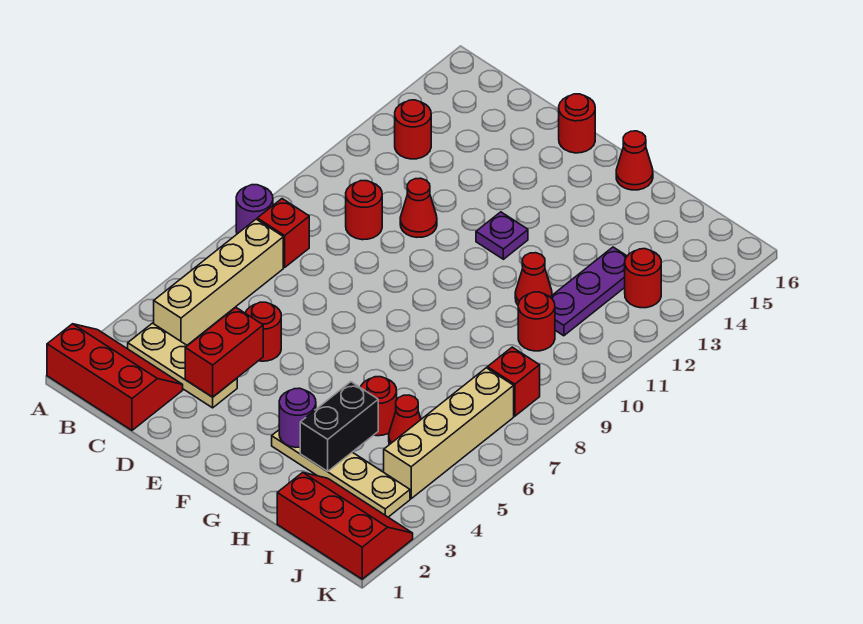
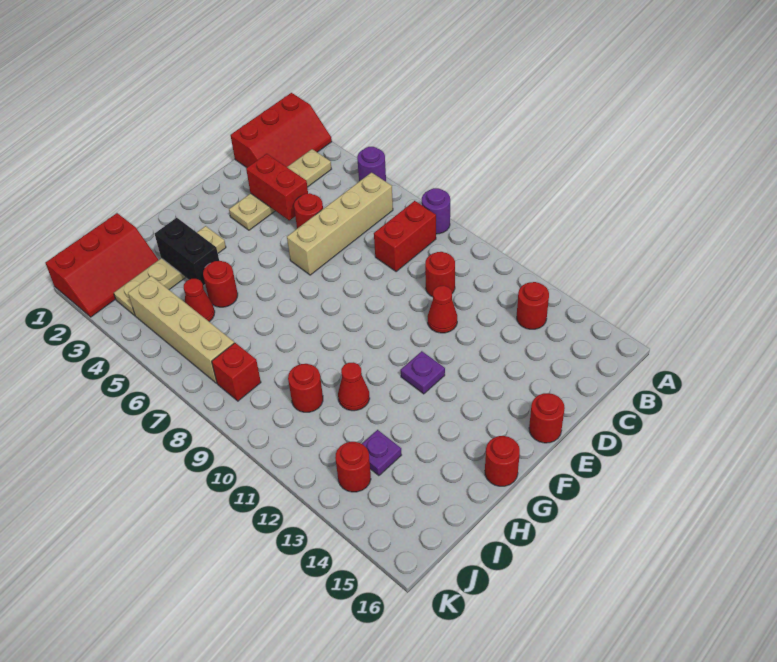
tan 1x3 plate [128,323,237,408] -> tan 1x4 plate [229,149,331,230]
tan 1x4 brick [154,219,283,345] -> tan 1x4 brick turned to [287,173,393,275]
red 1x1 brick [257,199,309,267] -> red 1x2 brick [374,201,436,272]
purple 1x1 round brick [279,388,316,447] -> purple 1x1 round brick moved to [357,147,386,182]
red 1x1 cone [616,131,653,190] -> red 1x1 round brick [485,436,520,486]
purple 1x3 plate [551,247,627,336] -> purple 1x1 plate [362,430,401,476]

